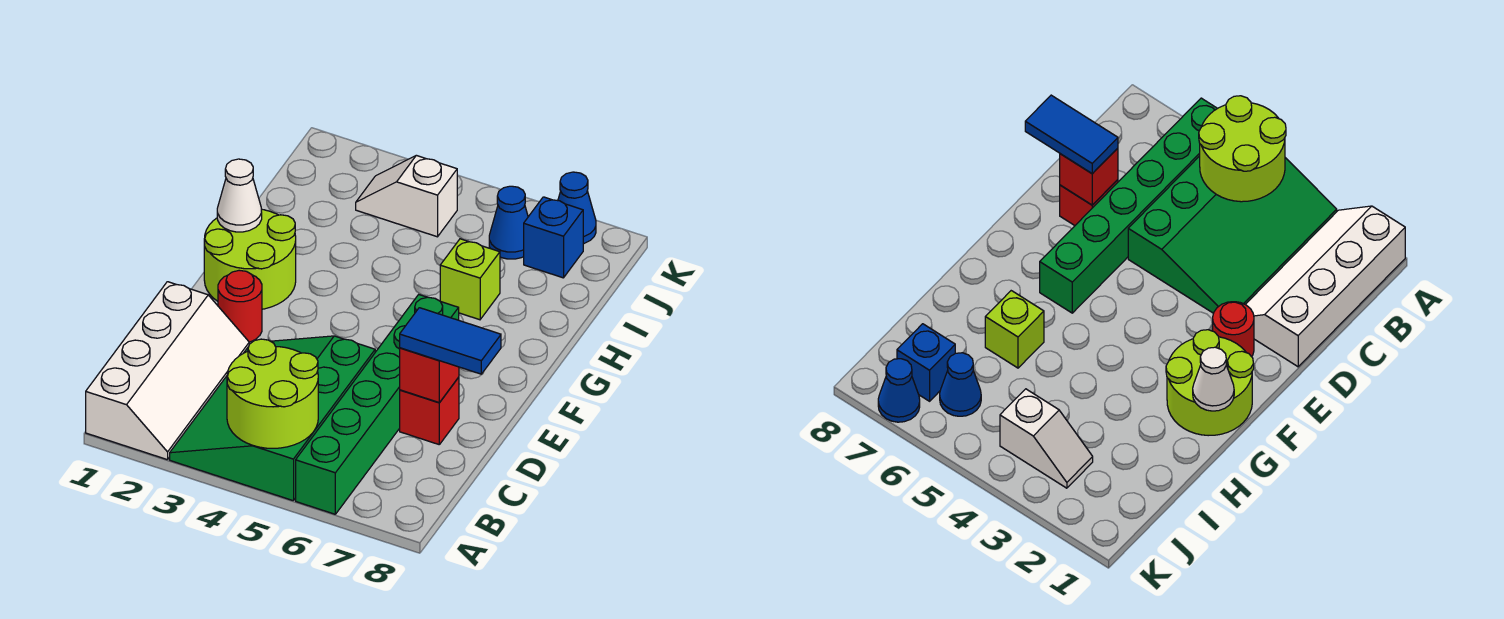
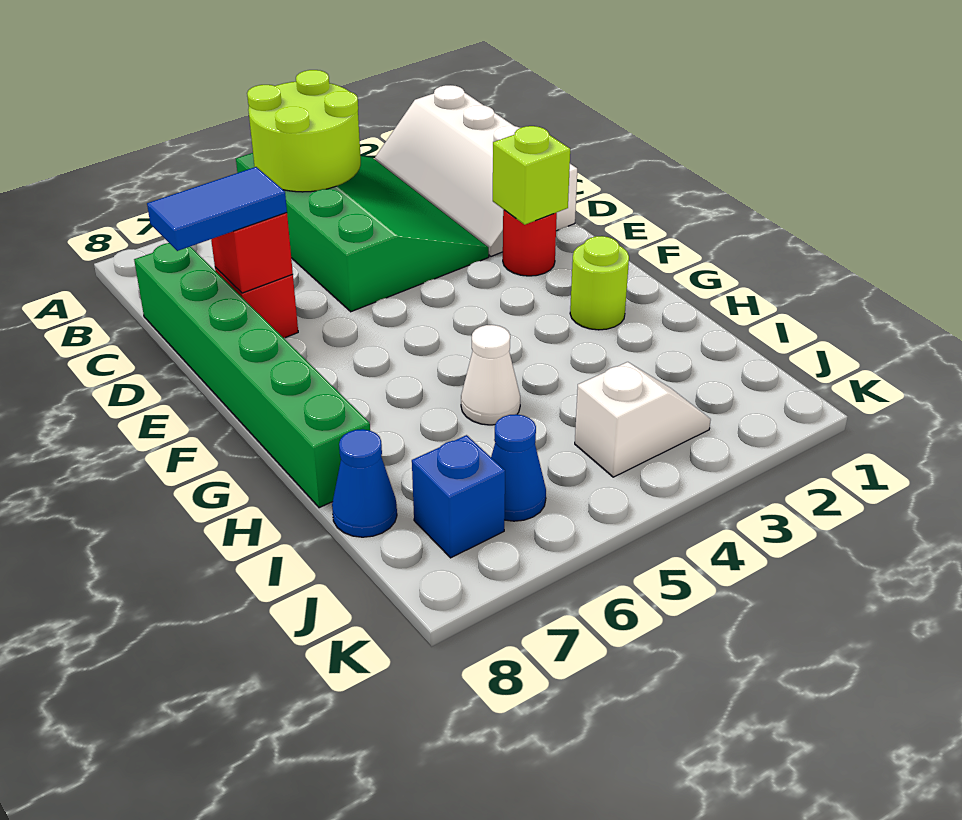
green 1x6 brick [296,295,459,514] -> green 1x6 brick moved to [134,243,370,508]
lime 2x2 round brick [204,209,296,309] -> lime 1x1 round brick [570,236,629,330]
white 1x1 cone [217,159,262,232] -> white 1x1 cone moved to [461,325,520,425]
lime 1x1 brick [440,239,500,320] -> lime 1x1 brick moved to [493,126,570,225]
blue 1x1 cone [558,172,596,244] -> blue 1x1 cone moved to [332,429,397,537]

